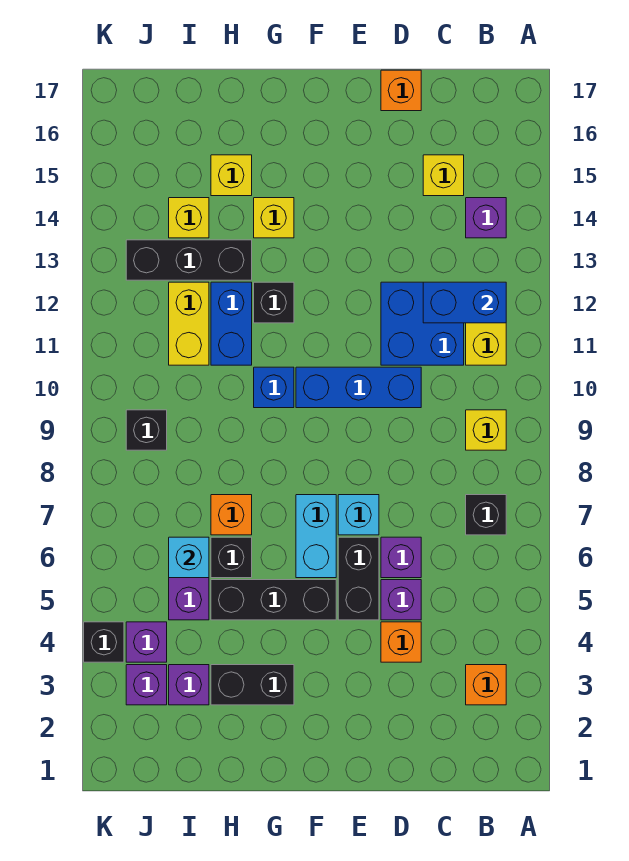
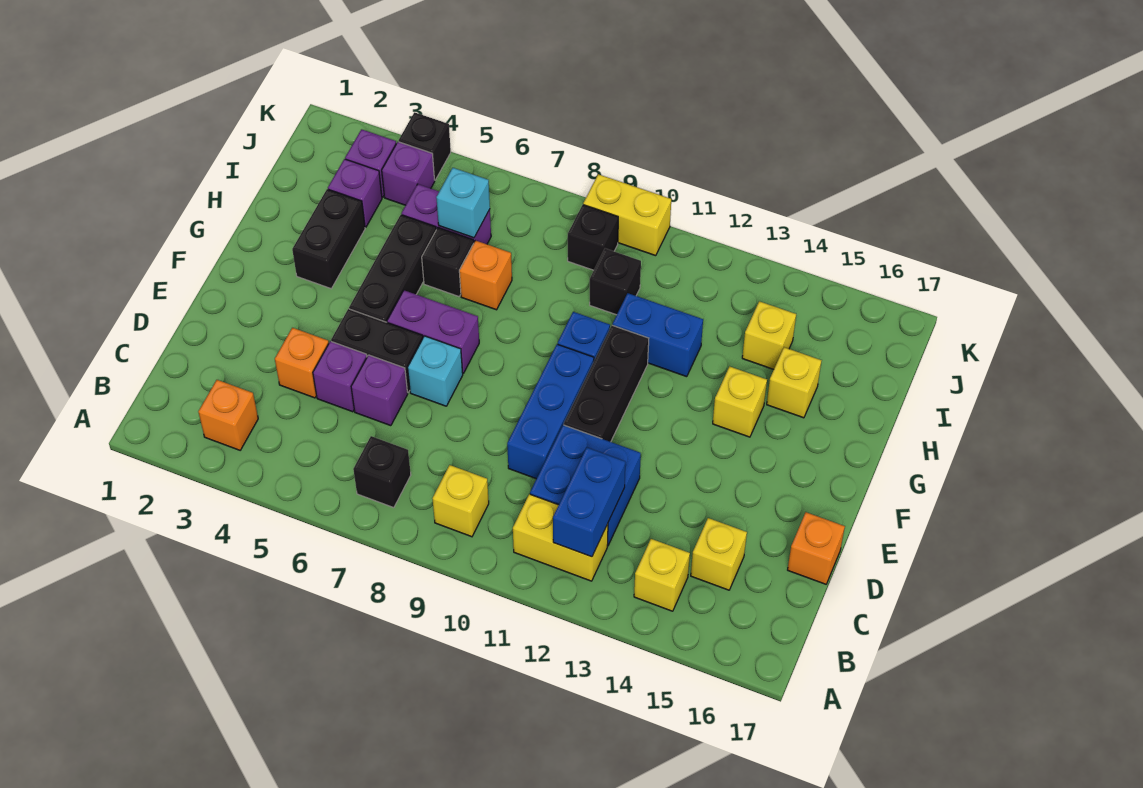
purple 1x1 brick [466,198,506,238] -> yellow 1x1 brick [634,539,690,611]
cyan 1x2 brick [296,495,336,578] -> purple 1x2 brick [387,290,479,373]
black 1x1 brick [254,282,294,323] -> black 1x1 brick moved to [590,248,641,315]
black 1x3 brick [126,240,252,280] -> black 1x3 brick moved to [564,325,649,442]
yellow 1x2 brick [169,282,209,365] -> yellow 1x2 brick moved to [583,174,671,256]

